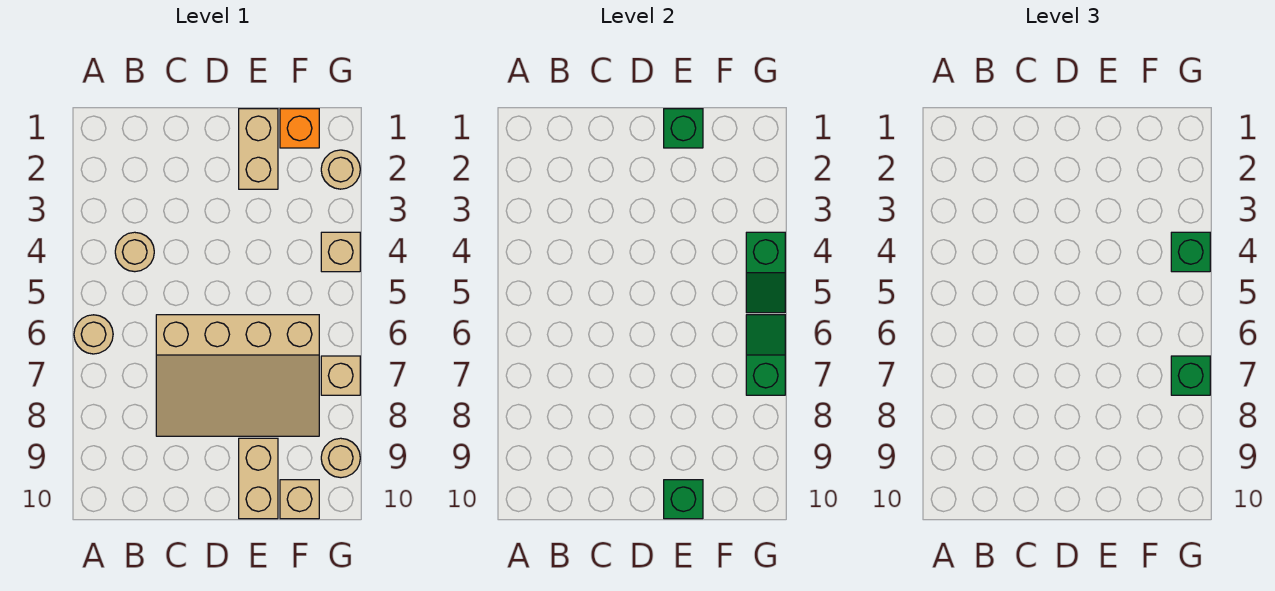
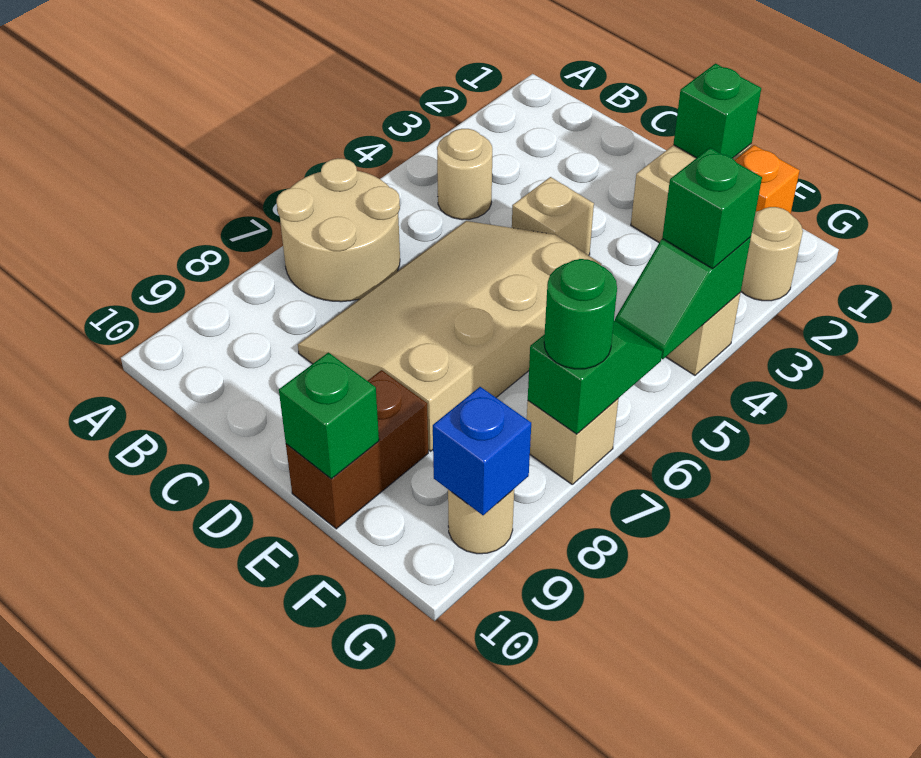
tan 1x1 round brick [74,315,113,354] -> tan 2x2 round brick [277,158,400,302]
tan 3x4 slope [156,315,319,436] -> tan 3x4 slope turned to [298,221,601,451]
tan 1x2 brick [239,438,278,519] -> brown 1x2 brick [286,370,428,529]
tan 1x1 brick [280,480,319,519] -> tan 1x1 brick moved to [512,177,594,255]
green 1x1 brick [1171,356,1210,395] -> green 1x1 round brick [544,259,617,369]
none -> blue 1x1 brick [433,387,531,515]

